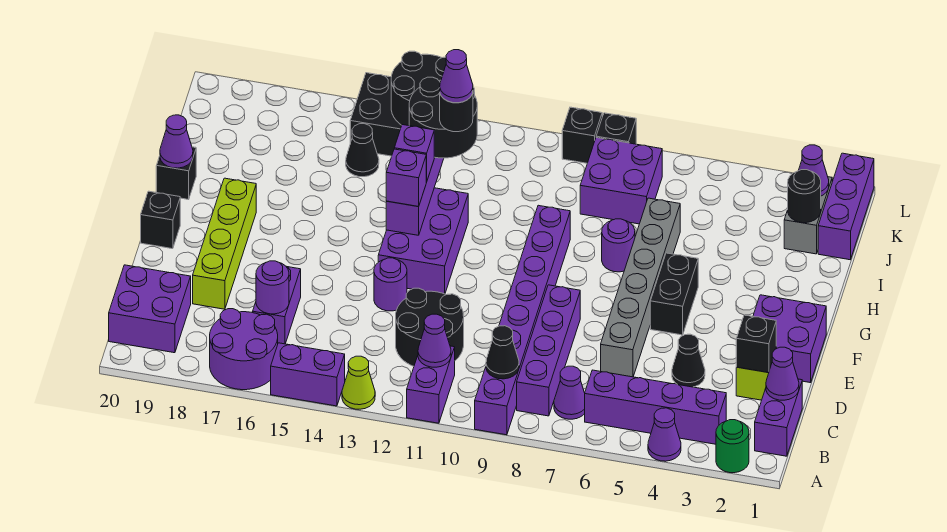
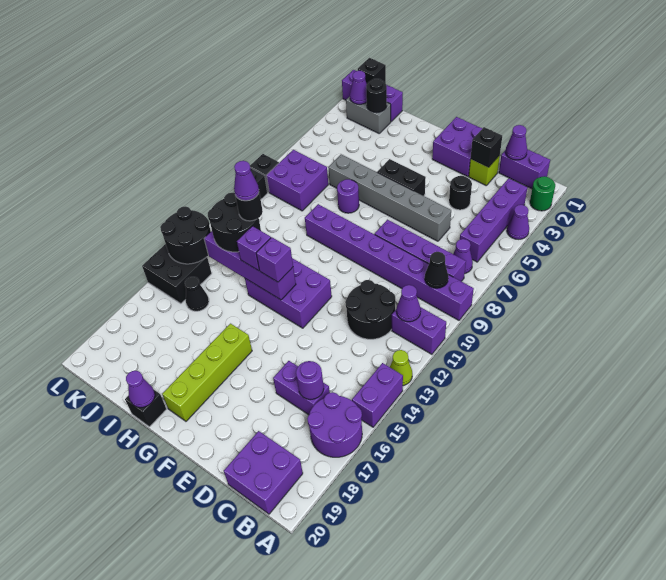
black 1x1 cone [672,334,705,387] -> black 1x1 round brick [449,176,472,210]
lime 1x4 brick [193,178,256,309] -> lime 1x4 brick turned to [162,324,252,421]
purple 1x1 round brick [374,258,407,311] -> none
black 1x1 brick [141,191,180,249] -> black 1x1 brick moved to [358,58,386,84]

